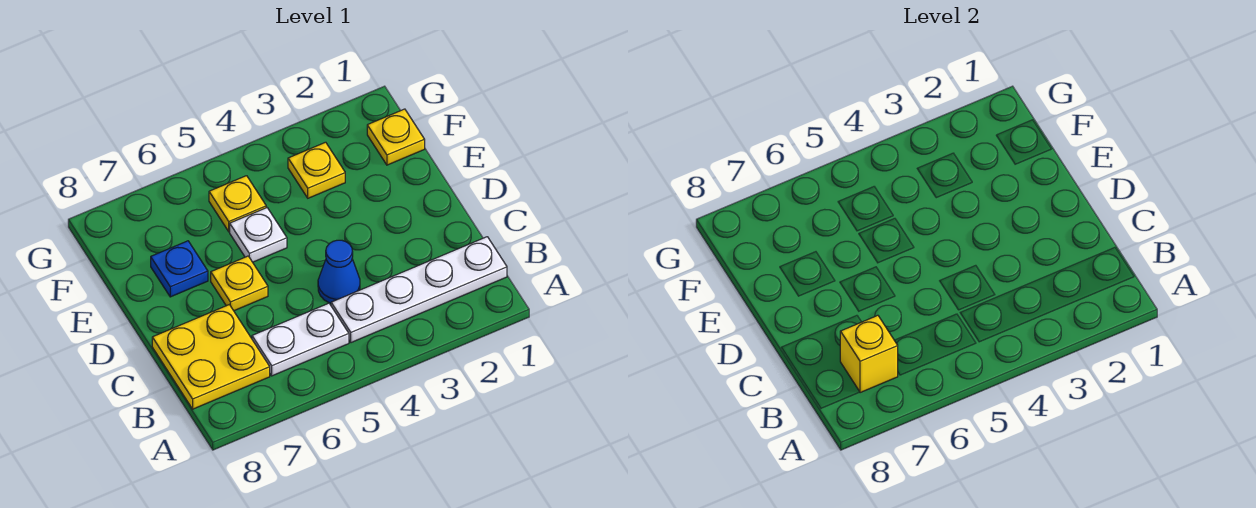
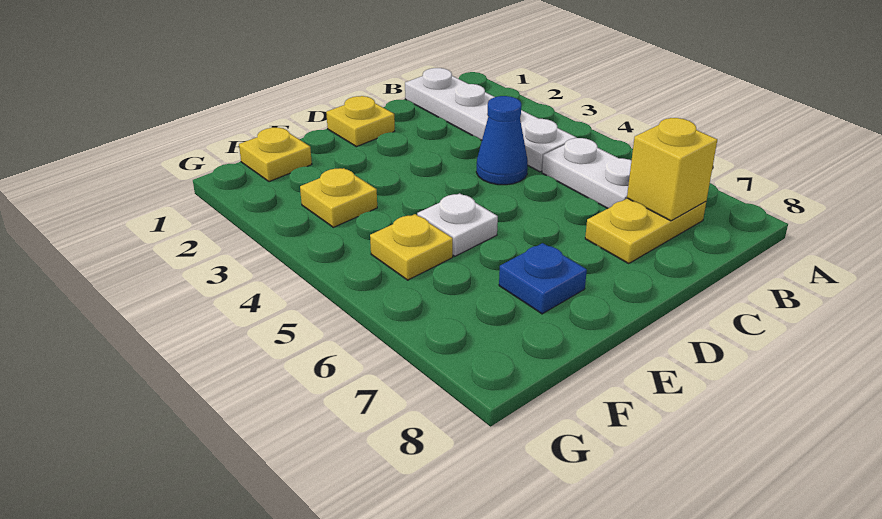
yellow 2x2 plate [152,305,270,409] -> yellow 1x2 plate [585,198,706,263]
yellow 1x1 plate [211,256,268,311] -> yellow 1x1 plate moved to [326,96,395,147]

